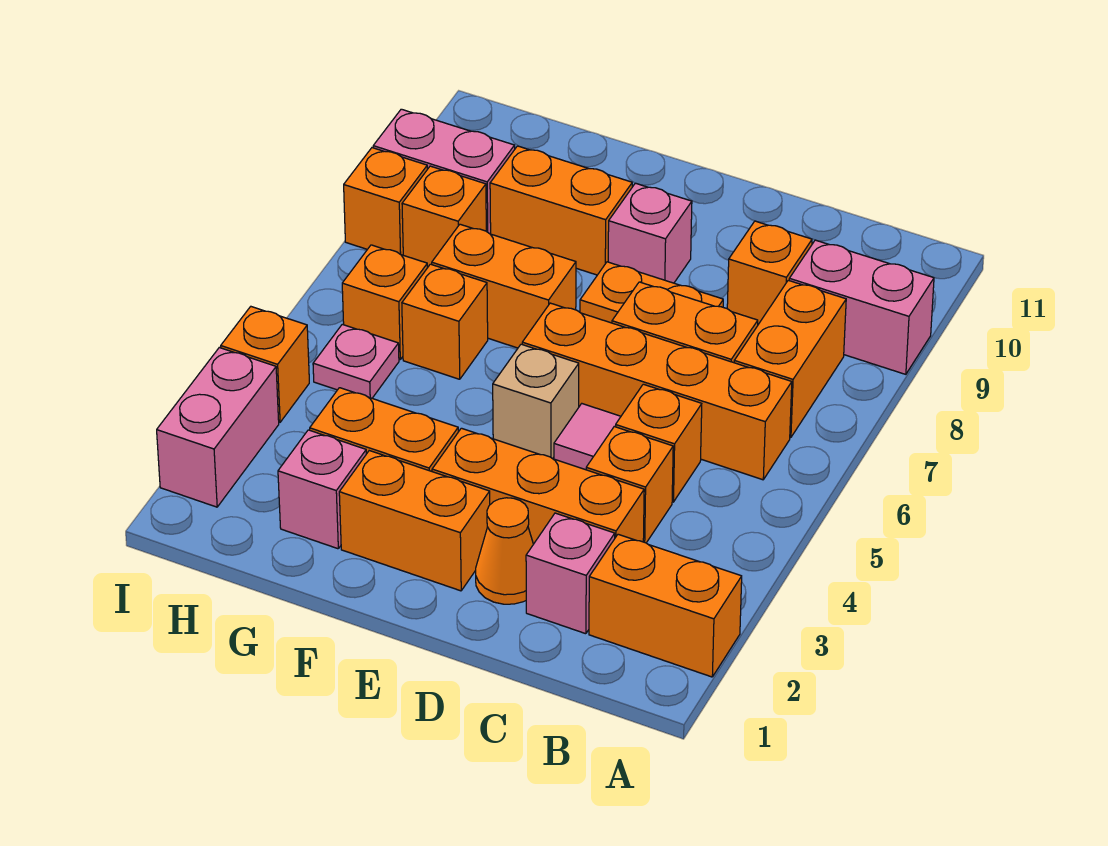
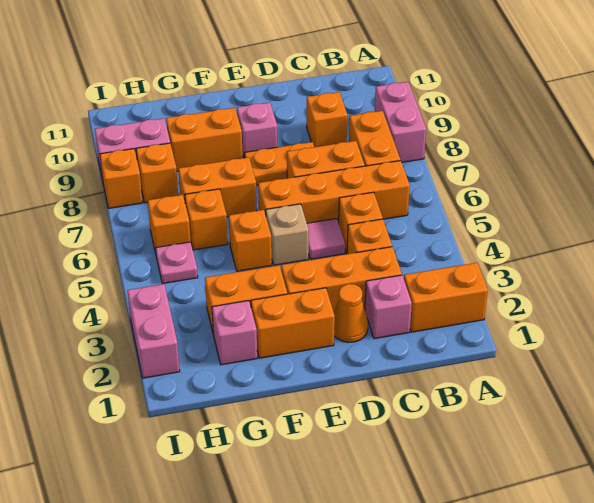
pink 1x2 brick [789,240,934,374] -> pink 1x2 brick turned to [375,82,426,162]
orange 1x1 brick [221,307,309,422] -> orange 1x1 brick moved to [229,210,272,271]

